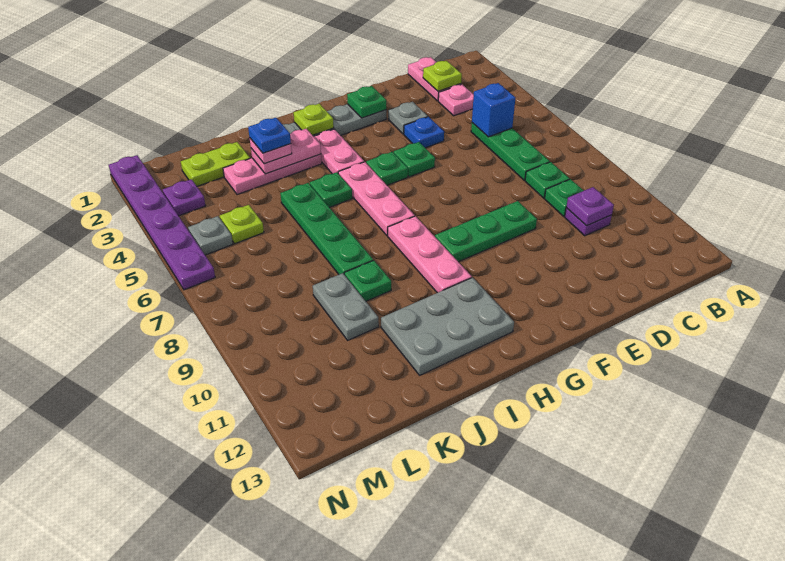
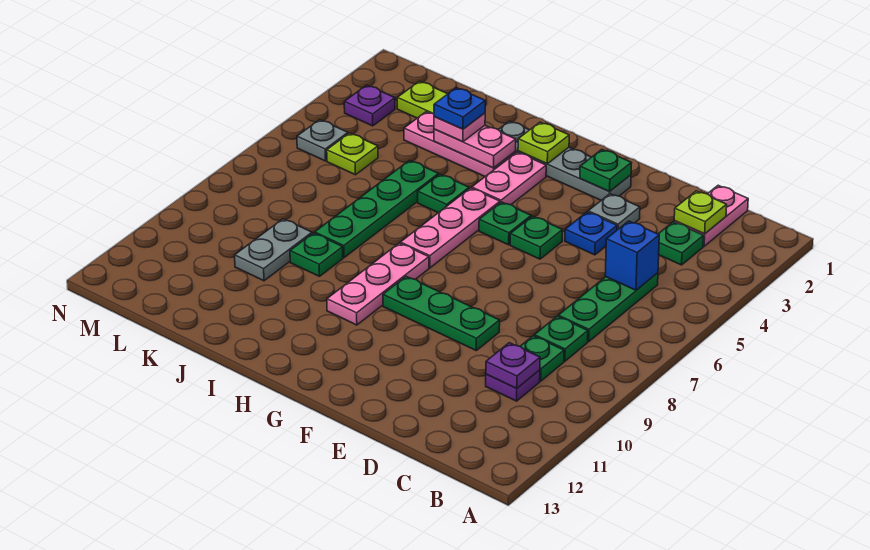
pink 1x1 plate [438,84,474,116] -> green 1x1 plate [659,222,704,265]
grey 2x3 plate [381,278,514,375] -> none
purple 1x6 plate [109,155,215,290] -> none

